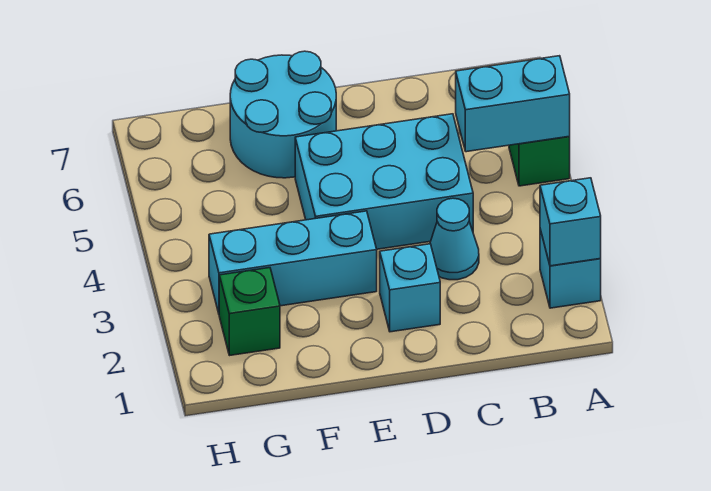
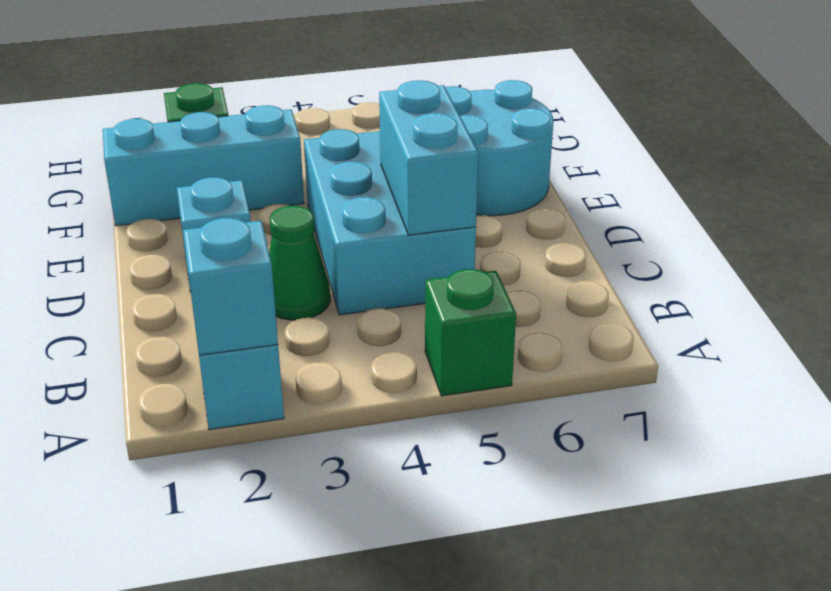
cyan 1x2 brick [456,56,570,152] -> cyan 1x2 brick moved to [379,81,478,235]
cyan 1x1 cone [430,198,479,280] -> green 1x1 cone [269,206,330,320]
cyan 1x3 brick [209,211,377,313] -> cyan 1x3 brick turned to [103,105,304,226]

